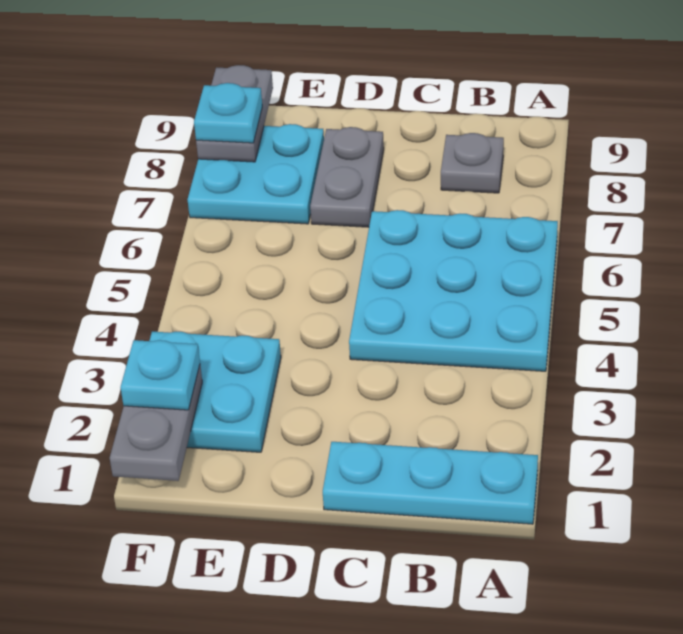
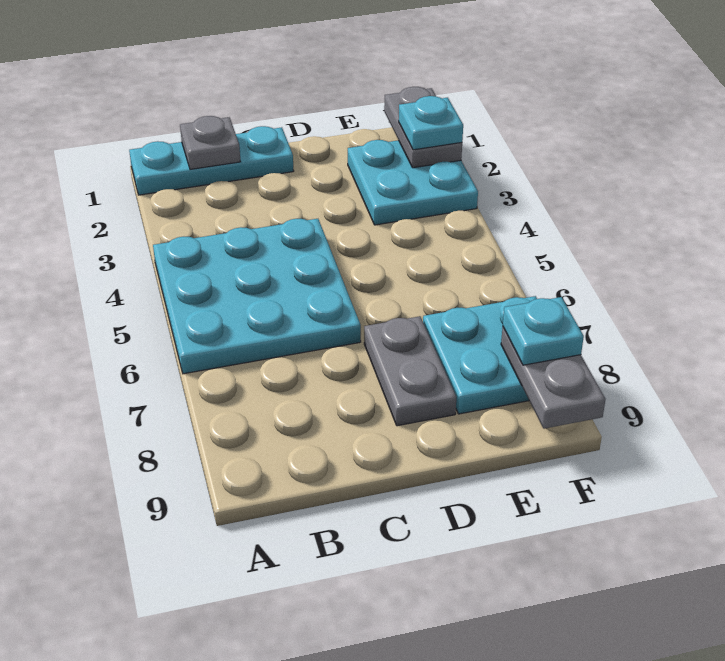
grey 1x1 plate [441,133,504,193] -> grey 1x1 plate moved to [180,116,241,169]

